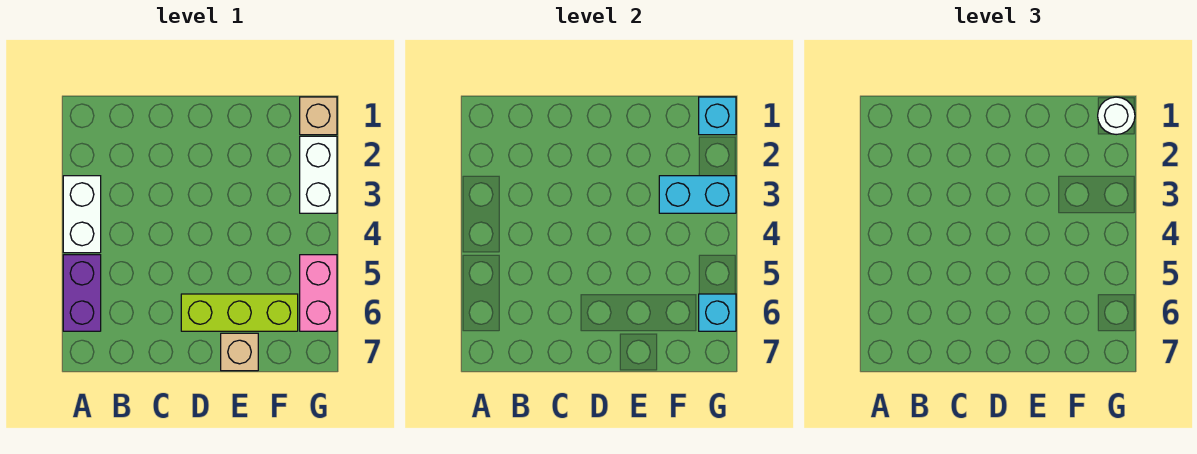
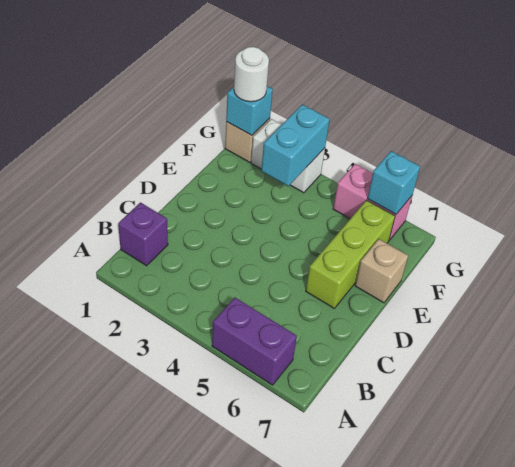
white 1x2 brick [63,176,101,253] -> none
none -> purple 1x1 brick [118,203,168,266]

